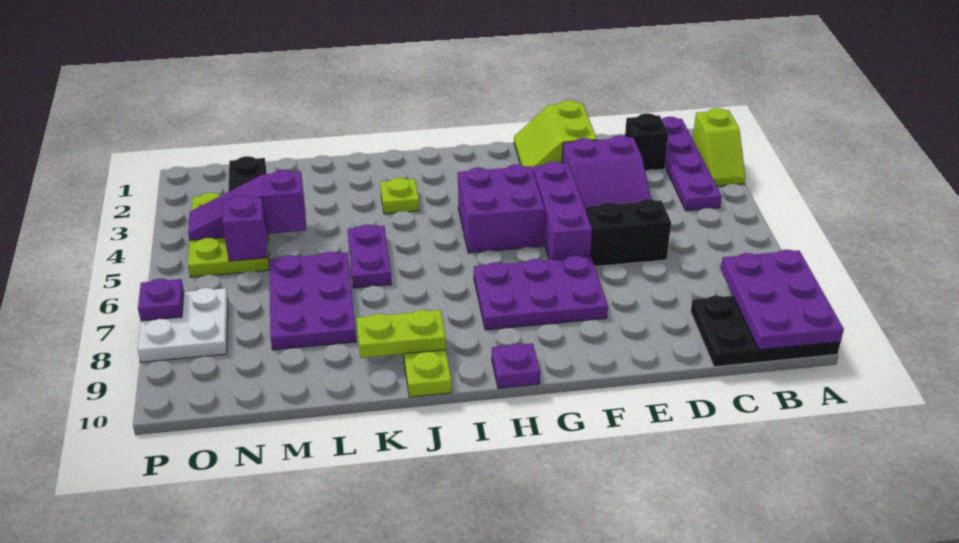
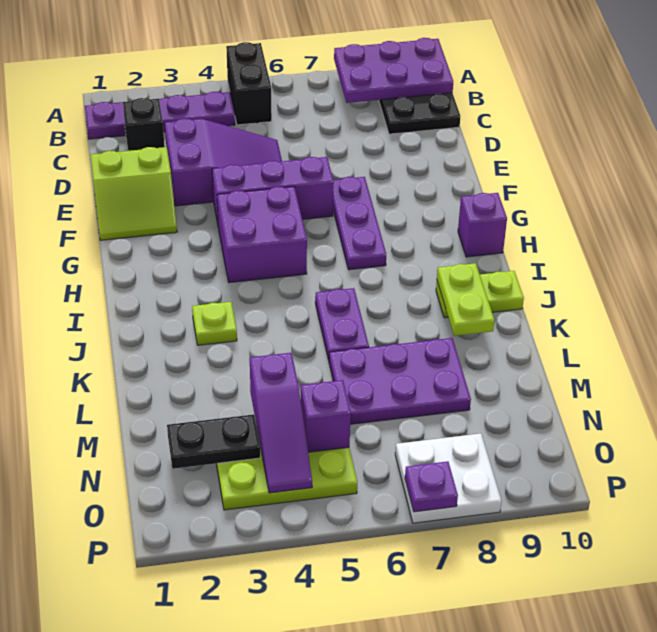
lime 1x2 slope [693,108,746,186] -> none
black 1x2 brick [586,199,671,266] -> black 1x2 brick moved to [226,42,272,125]
purple 2x3 plate [474,255,608,330] -> purple 1x3 plate [333,177,386,270]
purple 1x1 plate [492,343,540,388] -> purple 1x1 brick [458,193,507,257]
purple 1x2 plate [348,225,392,288] -> purple 1x2 plate turned to [315,288,369,360]

